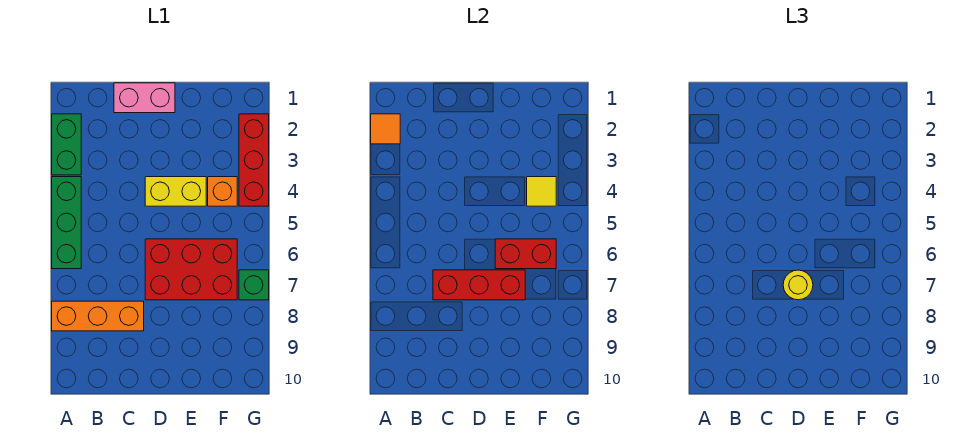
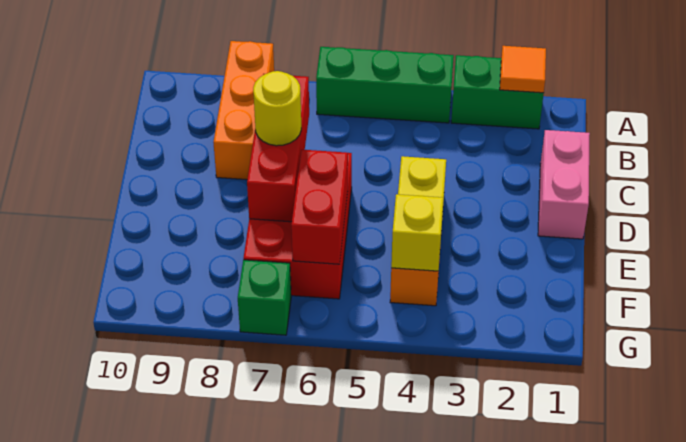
yellow 1x1 tile [527,177,556,206] -> yellow 1x1 brick [391,194,443,271]
red 1x3 brick [239,114,269,206] -> none

